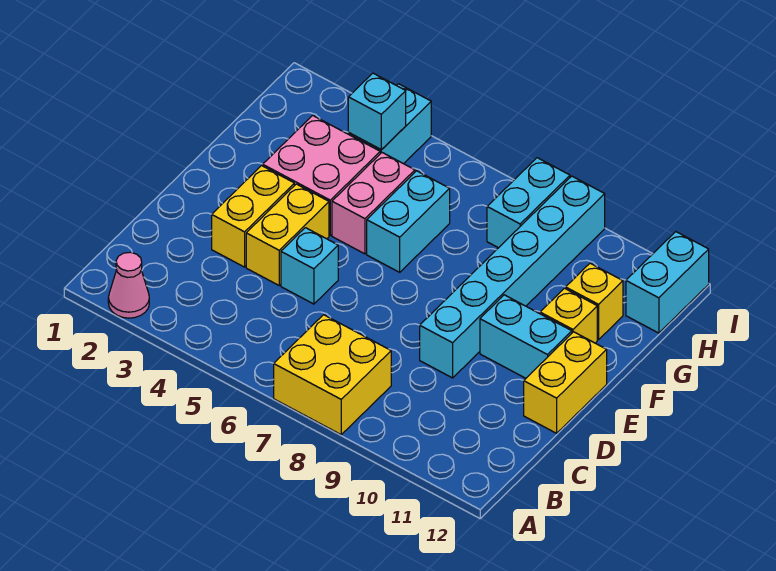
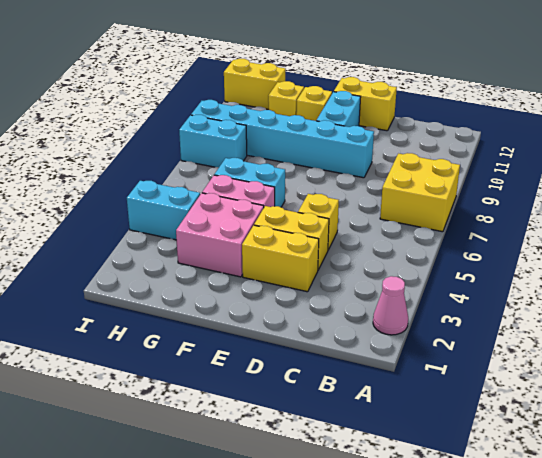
cyan 1x1 brick [281,228,338,304] -> yellow 1x1 brick [298,194,339,250]
cyan 1x1 brick [348,73,406,150] -> none
cyan 1x2 brick [626,232,709,333] -> yellow 1x2 brick [224,59,286,109]

